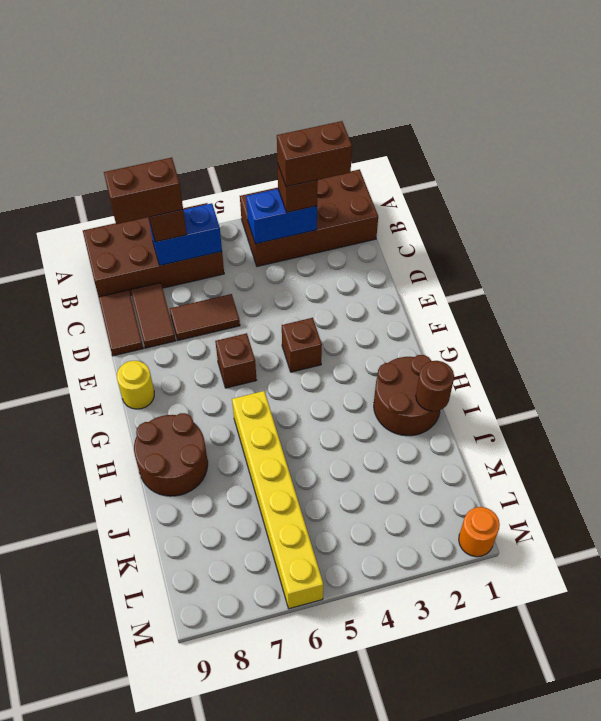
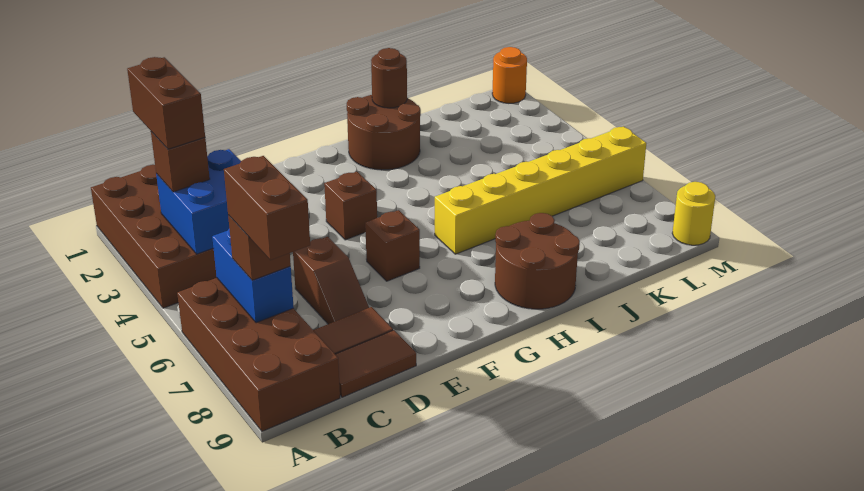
blue 1x2 brick [246,189,317,244] -> blue 2x2 brick [156,149,241,254]
brown 1x2 tile [170,294,240,340] -> brown 1x2 slope [293,237,369,324]
yellow 1x1 round brick [117,361,154,409] -> yellow 1x1 round brick moved to [672,182,715,245]

